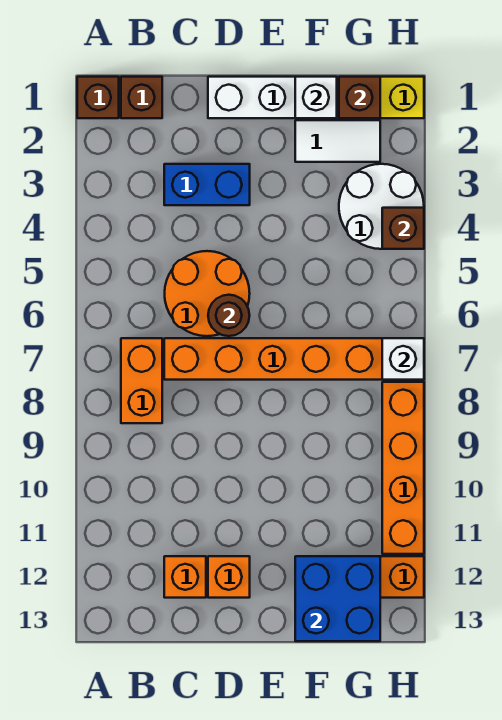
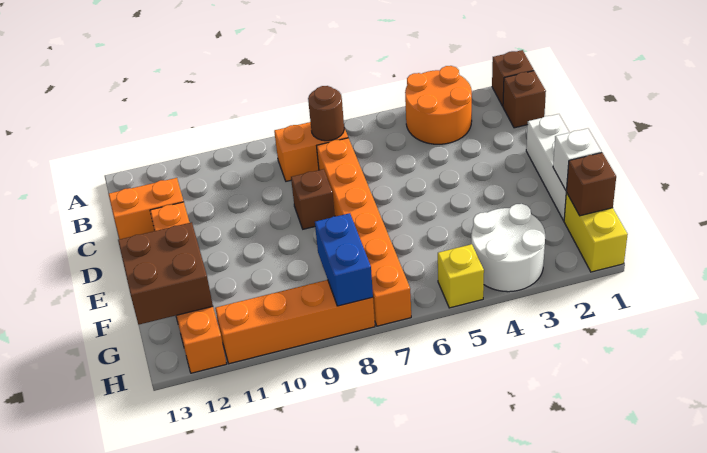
blue 1x2 brick [164,164,250,205] -> blue 1x2 brick moved to [315,213,373,306]
orange 2x2 round brick [165,251,250,336] -> orange 2x2 round brick moved to [405,66,472,144]
orange 1x1 brick [164,556,206,598] -> orange 1x2 brick [109,178,184,239]
brown 1x1 round brick [208,295,250,336] -> brown 1x1 round brick moved to [308,86,344,141]
white 1x2 tile [295,120,380,162] -> none
blue 2x2 brick [295,556,380,641] -> brown 2x2 brick [118,222,213,325]
brown 1x1 brick [382,208,424,249] -> brown 1x1 brick moved to [291,169,335,229]
none -> yellow 1x1 brick [438,244,484,308]
white 1x1 brick [382,338,424,380] -> none

